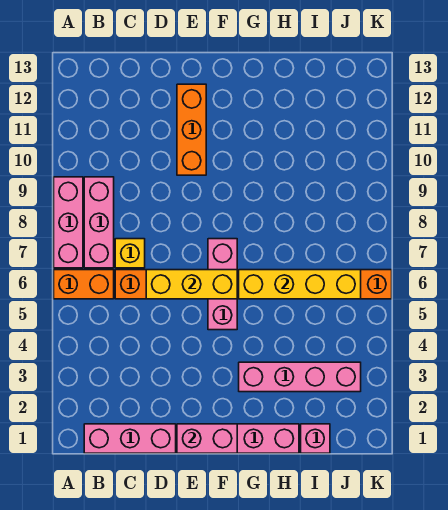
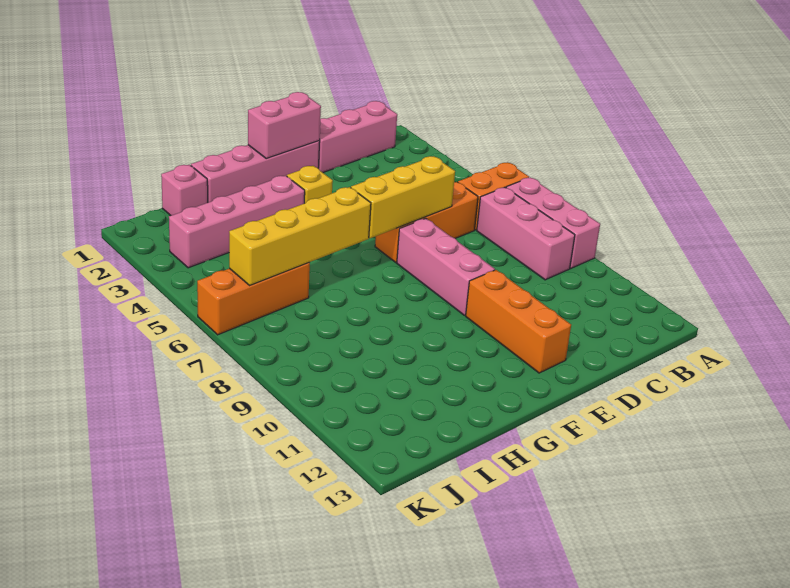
yellow 1x1 brick [115,239,145,268] -> yellow 1x1 brick moved to [287,166,333,203]
pink 1x3 brick [208,239,237,330] -> pink 1x3 brick moved to [397,218,495,315]

